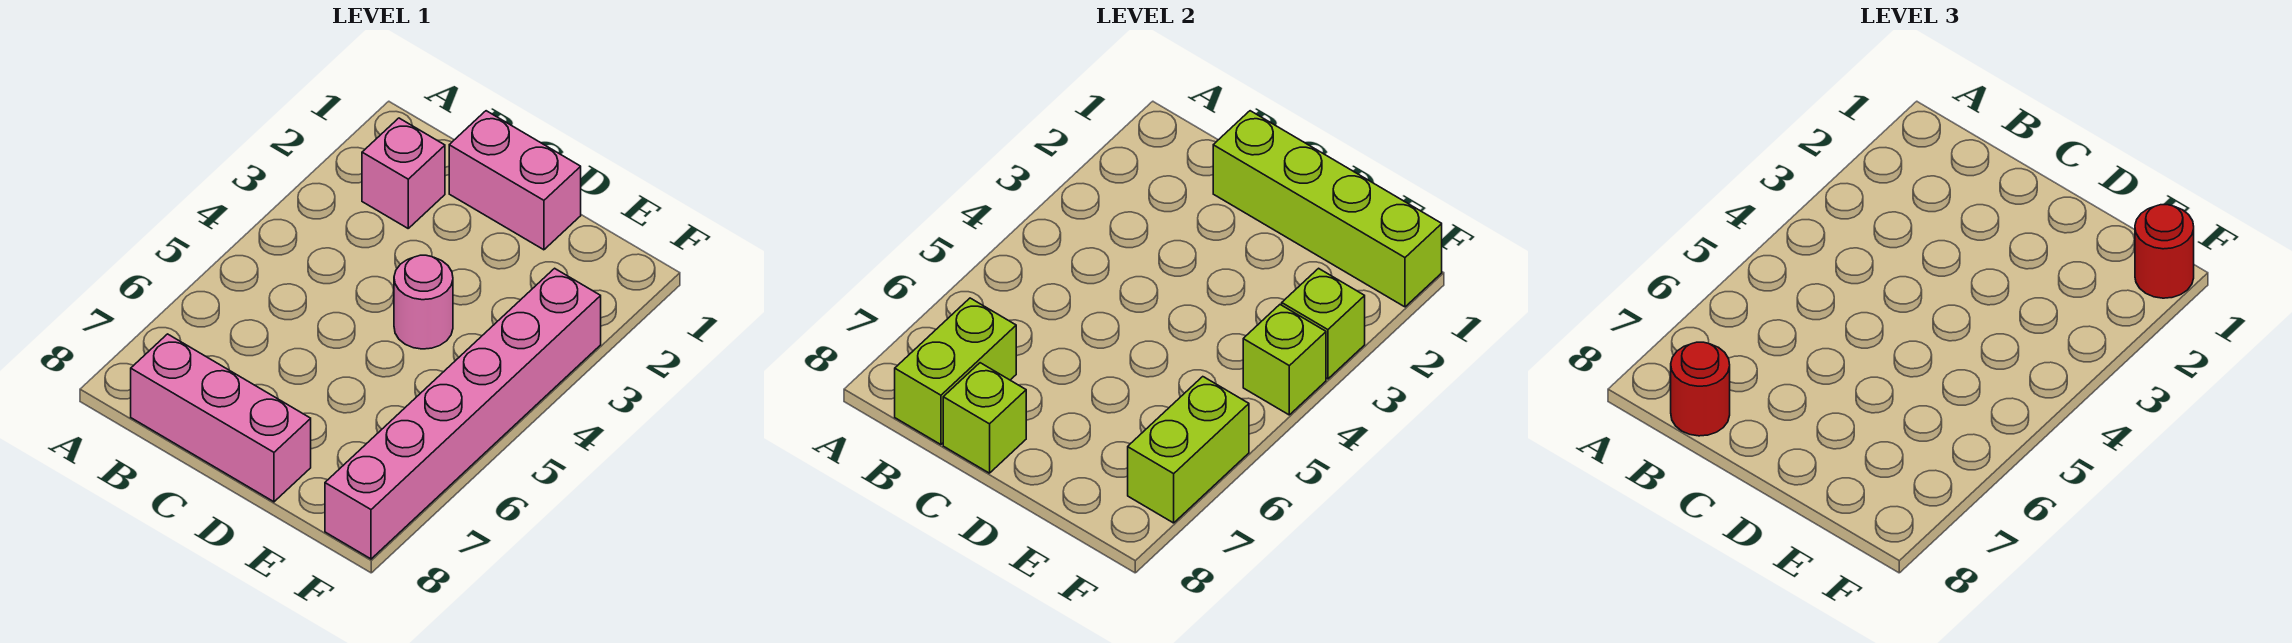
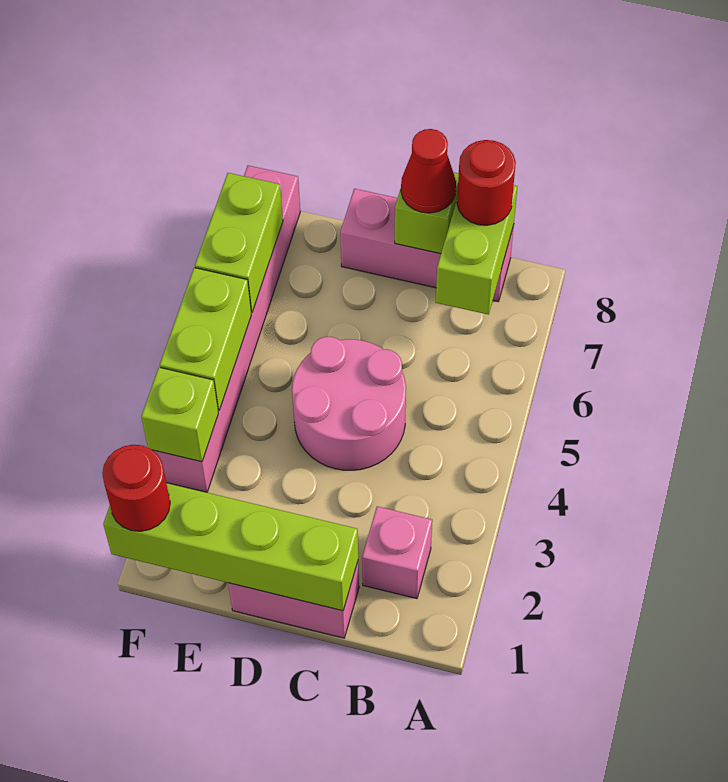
none -> red 1x1 cone [401,129,456,213]
pink 1x1 round brick [394,255,453,349] -> pink 2x2 round brick [292,337,406,470]
lime 1x1 brick [1243,305,1326,415] -> lime 1x2 brick [160,268,251,411]

